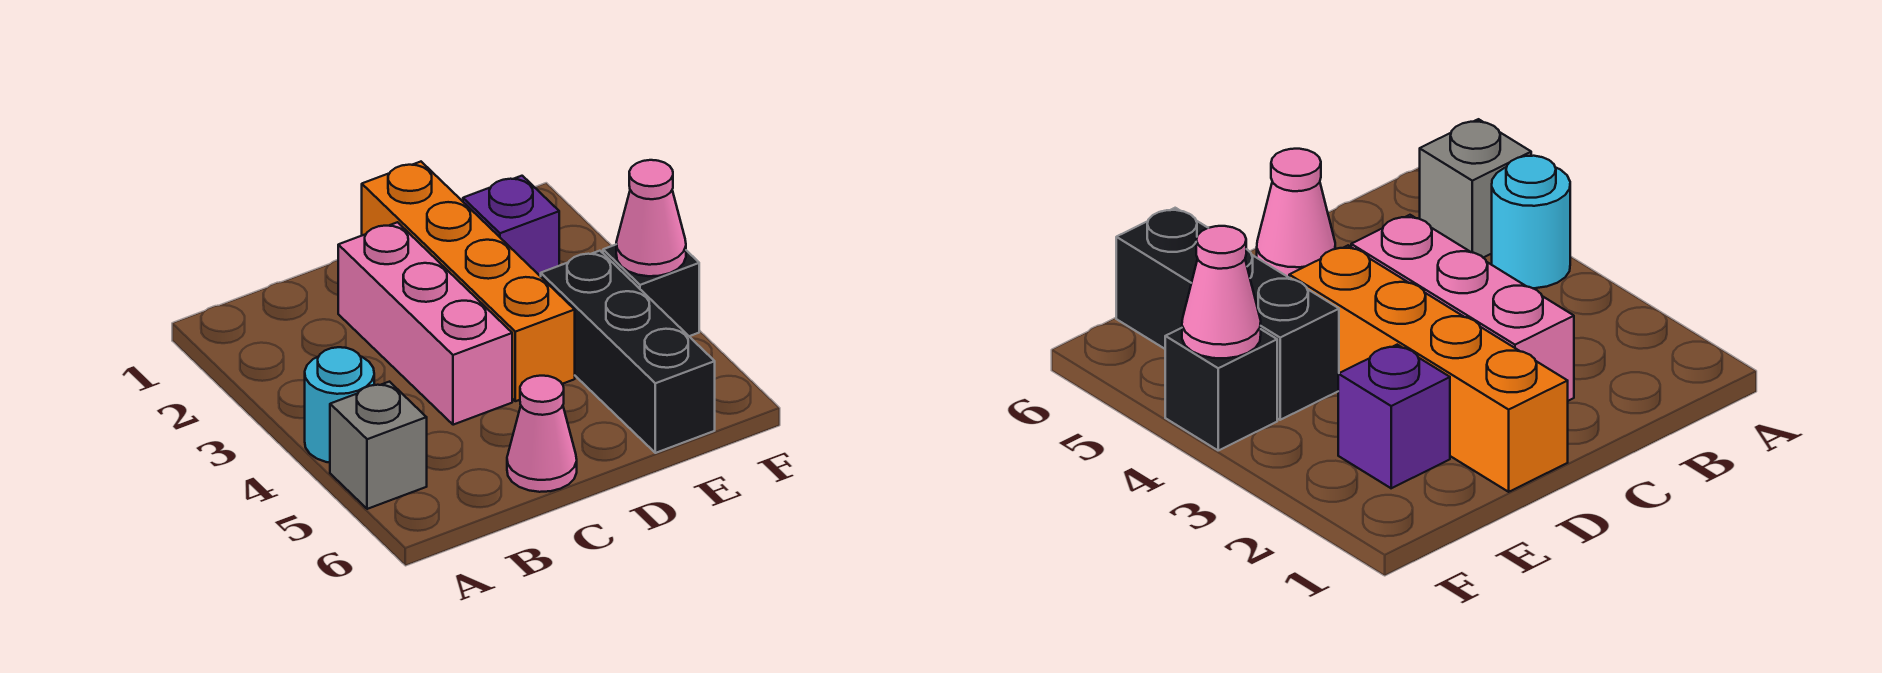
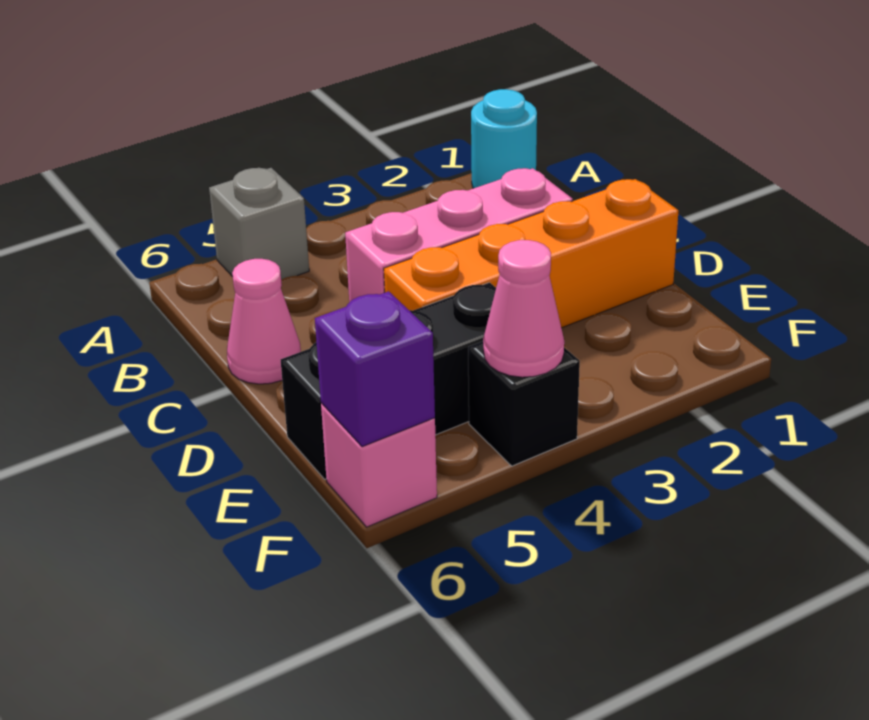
cyan 1x1 round brick [305,347,374,463] -> cyan 1x1 round brick moved to [471,89,537,188]
purple 1x1 brick [463,176,559,277] -> purple 1x1 brick moved to [315,291,435,447]
none -> pink 1x1 brick [321,403,437,527]

